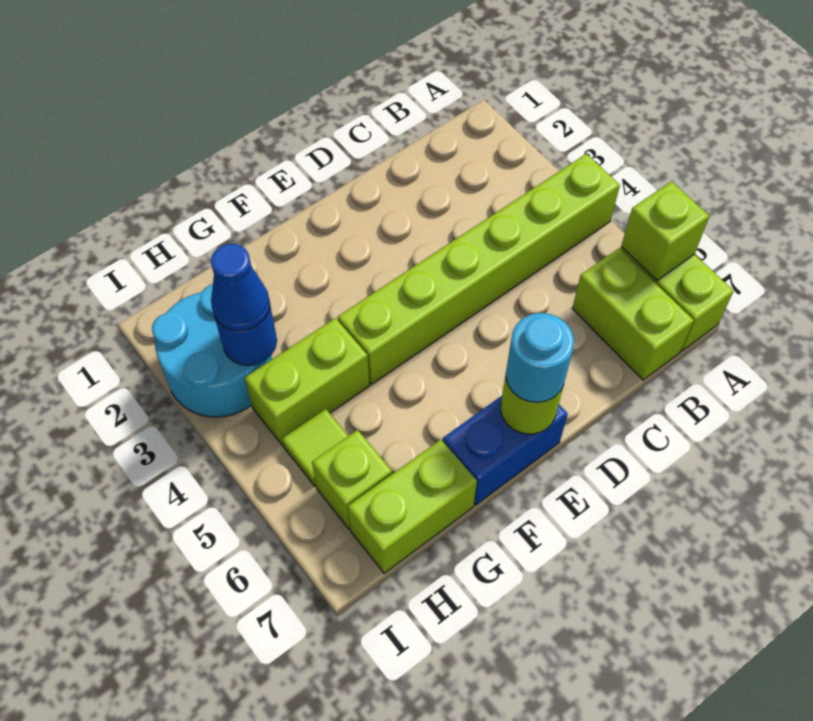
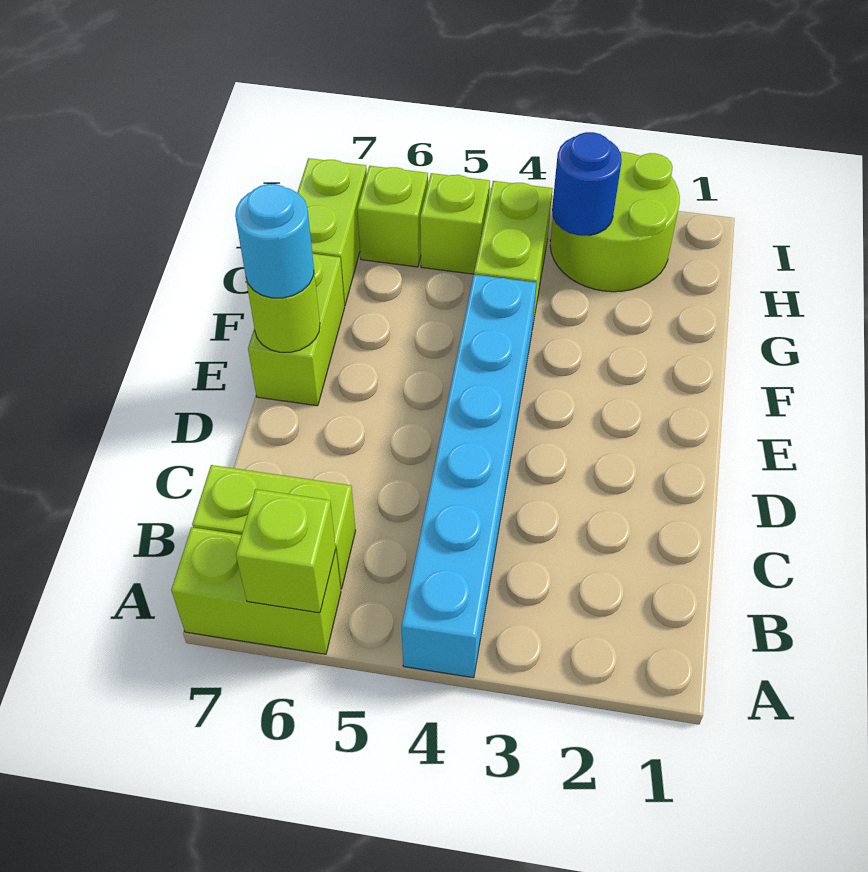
lime 1x6 brick [338,154,620,384] -> cyan 1x6 brick [401,275,536,678]
blue 1x2 brick [443,396,568,505] -> lime 1x2 brick [248,254,345,406]
cyan 2x2 round brick [152,284,272,417] -> lime 2x2 round brick [550,152,680,292]
blue 1x1 cone [211,244,270,331] -> none
lime 1x1 tile [282,409,348,486] -> lime 1x1 brick [420,173,490,274]

